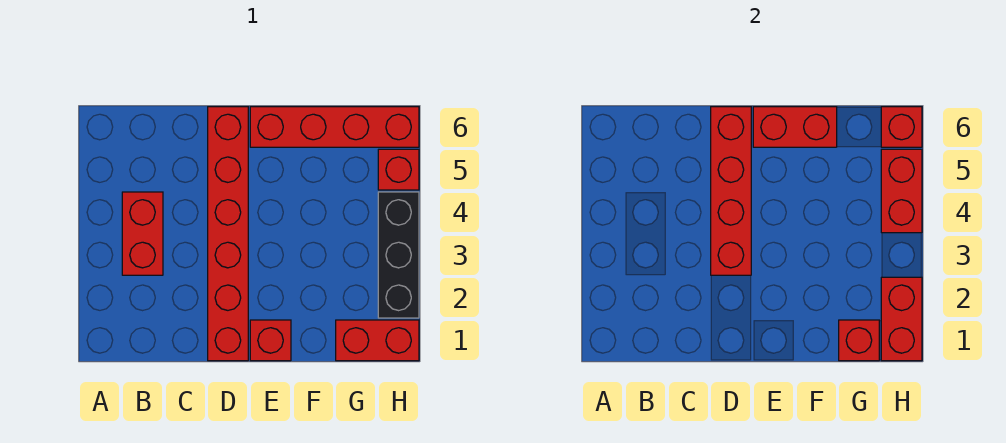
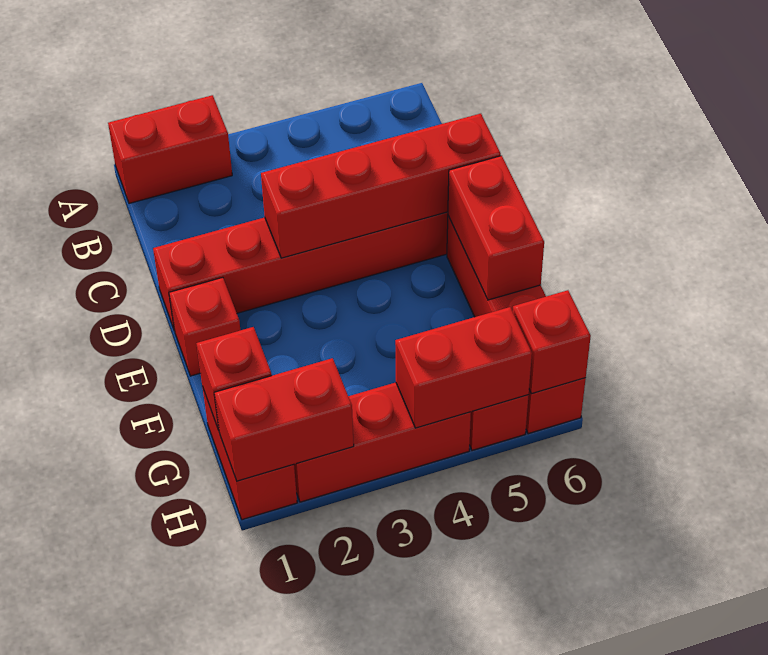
red 1x2 brick [122,192,163,275] -> red 1x2 brick moved to [108,95,232,203]
black 1x3 brick [378,192,419,318] -> red 1x3 brick [294,382,471,502]

